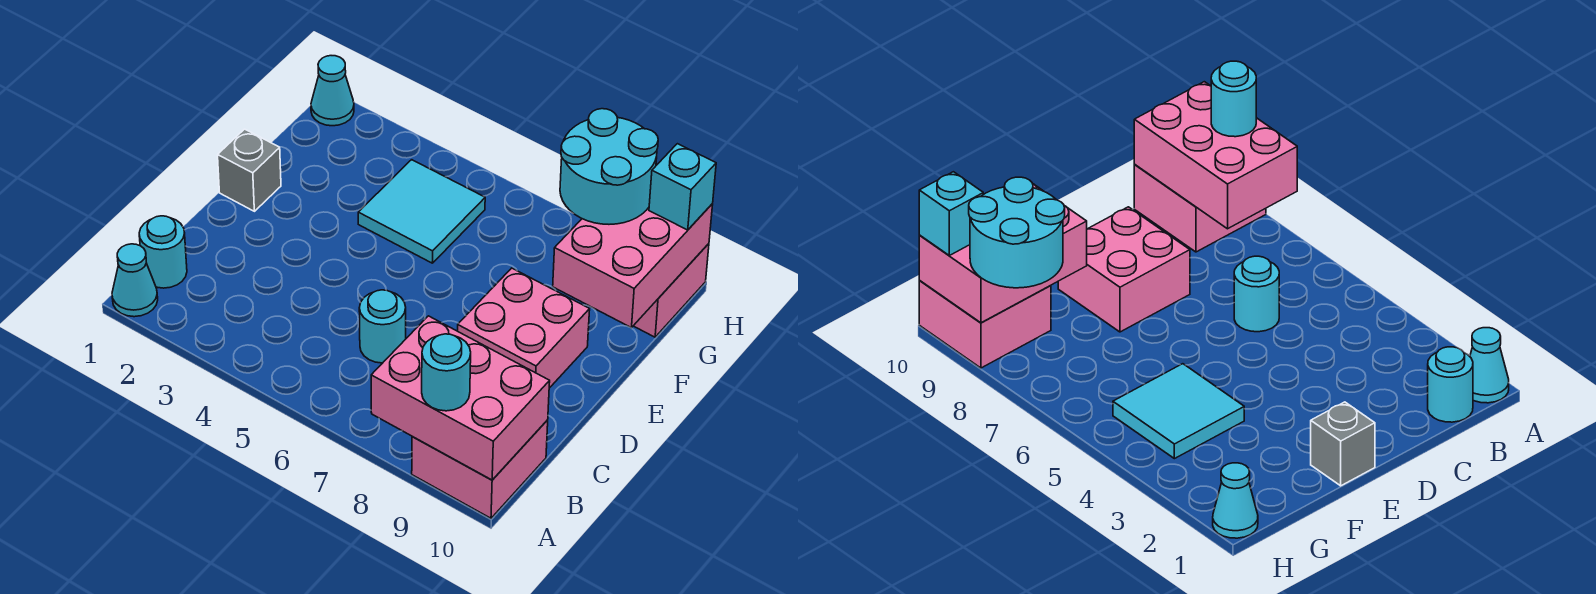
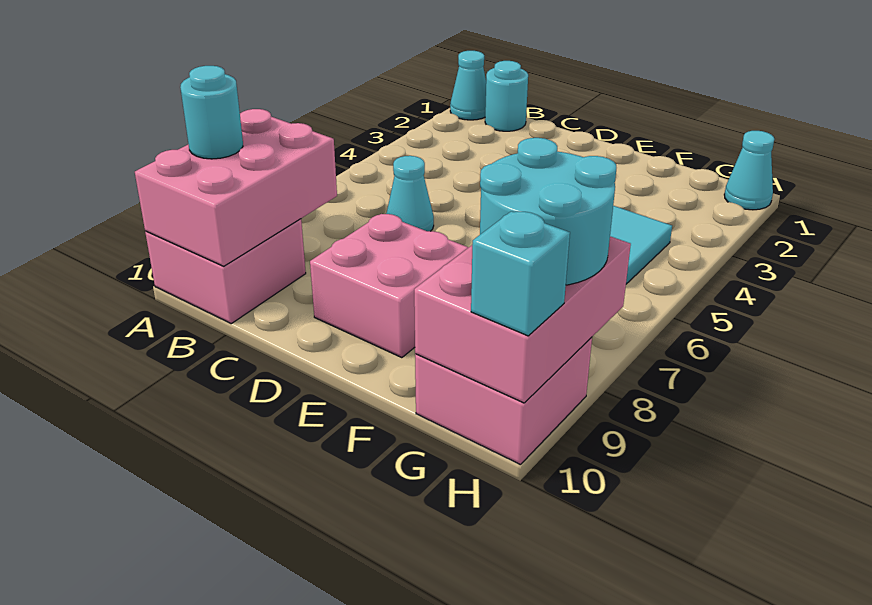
cyan 1x1 round brick [359,290,406,363] -> cyan 1x1 cone [386,156,434,231]
grey 1x1 brick [218,129,281,211] -> none
pink 2x3 brick [553,204,713,328] -> pink 2x3 brick turned to [414,236,631,403]

